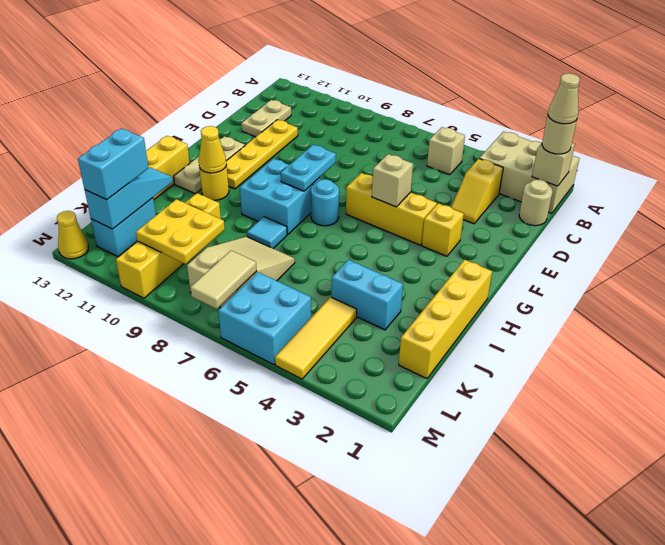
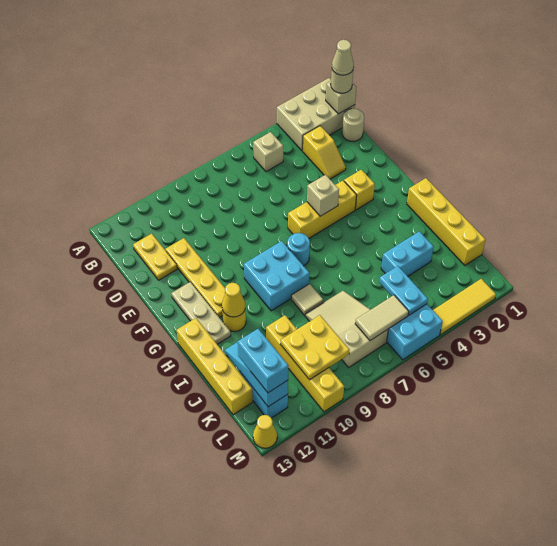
tan 1x2 plate [241,100,291,137] -> yellow 1x2 plate [133,234,177,280]
cyan 1x2 plate [281,145,336,191] -> cyan 1x2 plate moved to [379,266,428,315]
cyan 1x1 tile [247,217,287,248] -> tan 1x1 tile [291,284,323,315]
yellow 1x3 tile [275,297,357,379] -> yellow 1x3 tile turned to [433,279,496,335]
tan 1x2 tile [190,250,257,309] -> tan 1x2 tile turned to [355,295,409,340]

